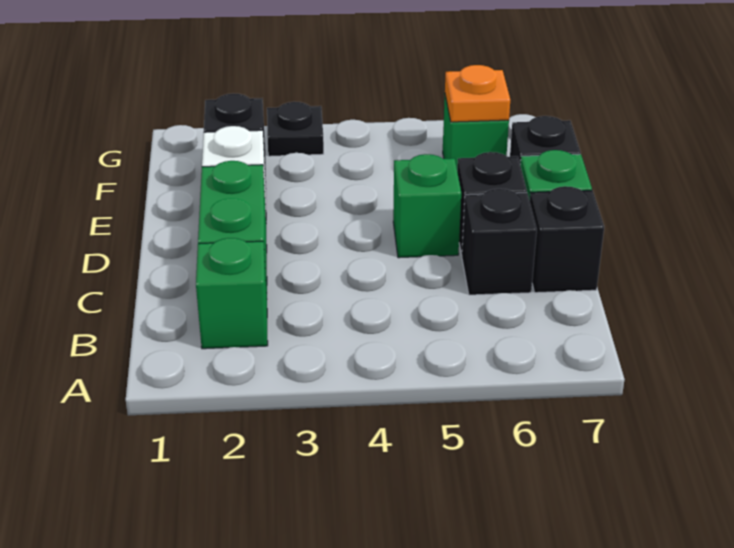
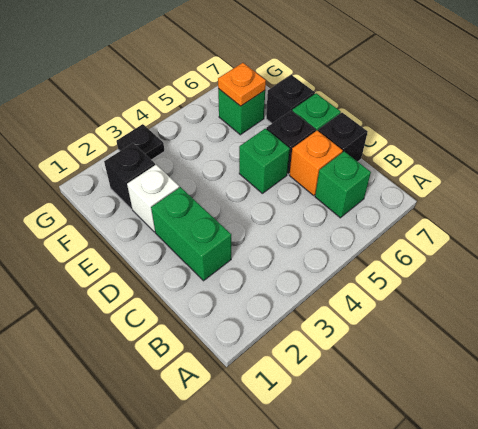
green 1x1 brick [196,238,268,349] -> green 1x1 brick moved to [315,152,371,218]
black 1x1 brick [462,189,537,295] -> orange 1x1 brick [289,131,343,195]

